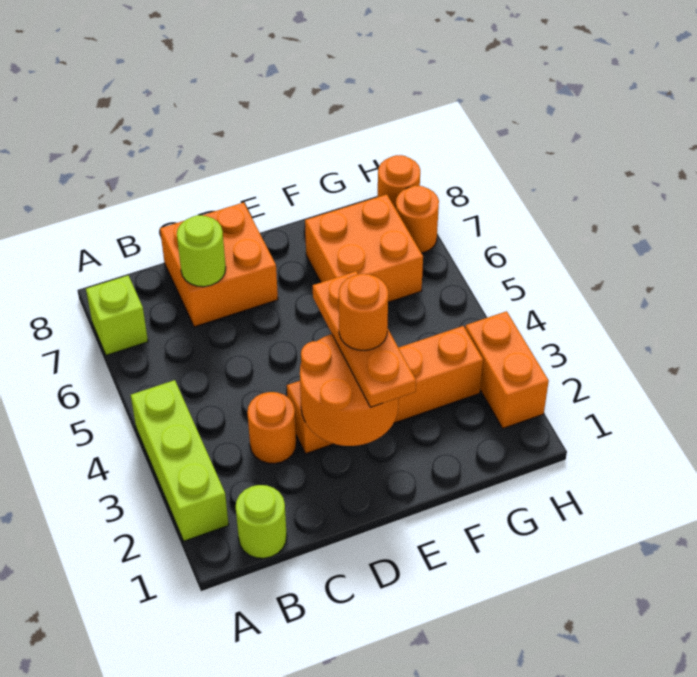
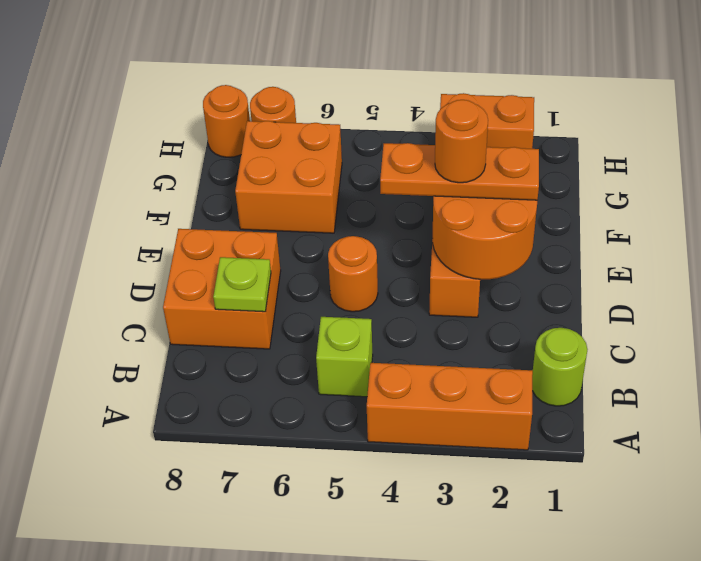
lime 1x3 brick [131,380,229,541] -> orange 1x3 brick [367,363,533,450]
lime 1x1 brick [86,276,148,355] -> lime 1x1 brick moved to [316,317,373,397]
orange 1x1 round brick [247,392,296,464] -> orange 1x1 round brick moved to [328,236,378,312]
lime 1x1 round brick [177,215,226,287] -> lime 1x1 plate [213,257,271,312]

